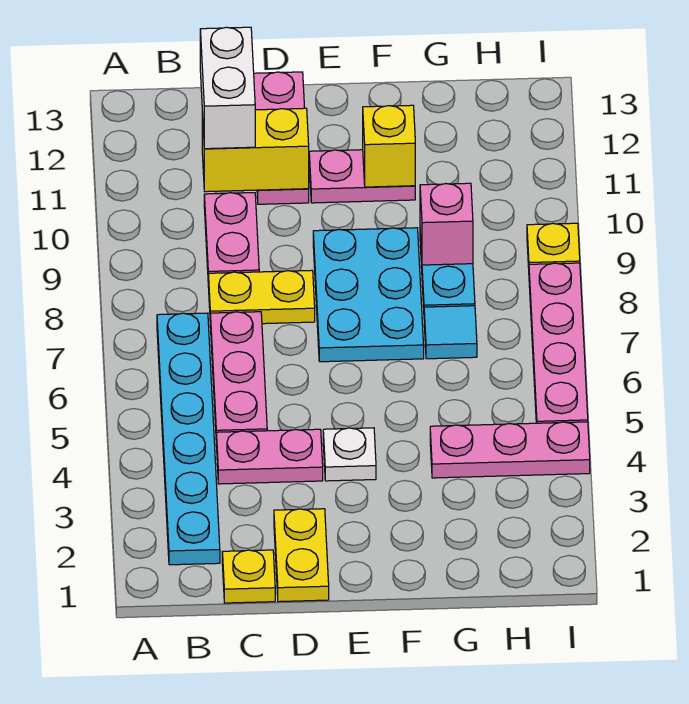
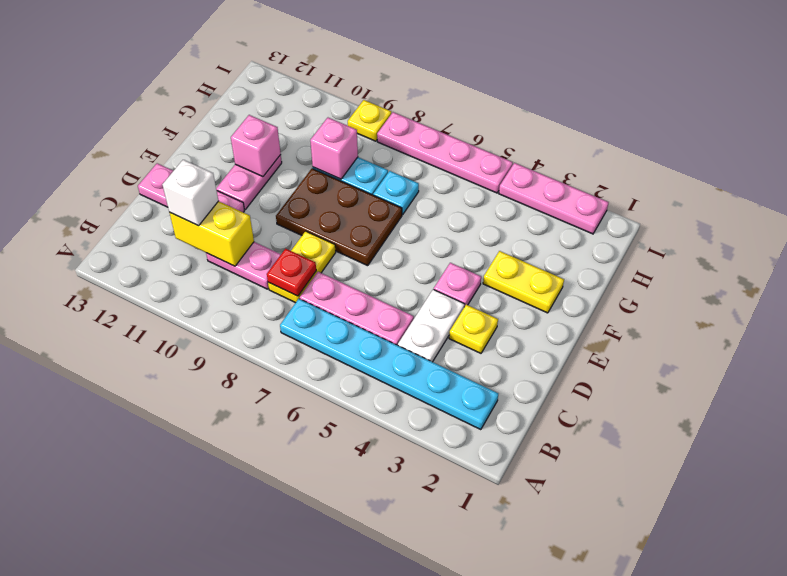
yellow 1x1 plate [222,550,275,603] -> yellow 1x1 plate moved to [449,305,498,353]
pink 1x2 plate [216,429,323,484] -> white 1x2 plate [398,289,464,362]
none -> red 1x1 plate [267,249,316,296]
yellow 1x2 brick [202,108,309,192] -> yellow 1x2 brick turned to [169,201,254,266]
white 1x2 brick [200,27,255,149] -> white 1x1 brick [162,160,218,226]
yellow 1x2 plate [274,509,329,602] -> yellow 1x2 plate moved to [483,251,564,313]
white 1x1 plate [323,428,376,481] -> pink 1x1 plate [434,263,481,307]
cyan 2x3 plate [313,228,424,362] -> brown 2x3 plate [276,168,402,266]
yellow 1x1 brick [363,105,415,187] -> pink 1x1 brick [231,115,281,177]
pink 1x3 plate [430,422,590,478] -> pink 1x3 plate turned to [499,163,609,234]
cyan 1x1 tile [424,306,477,359] -> cyan 1x1 plate [373,171,419,215]

